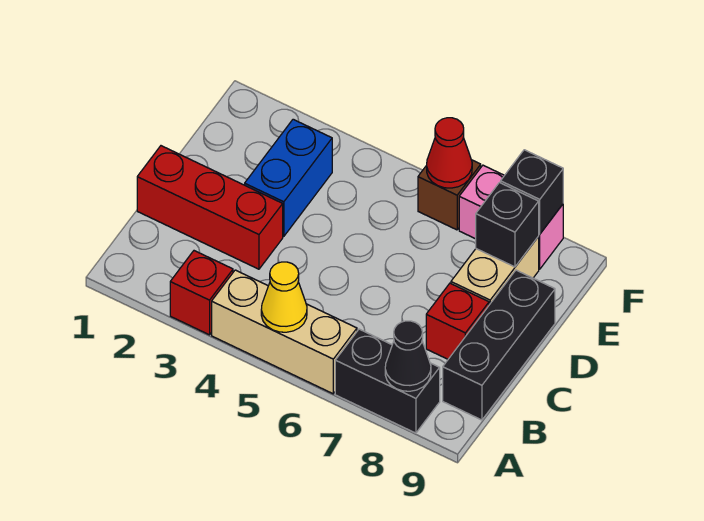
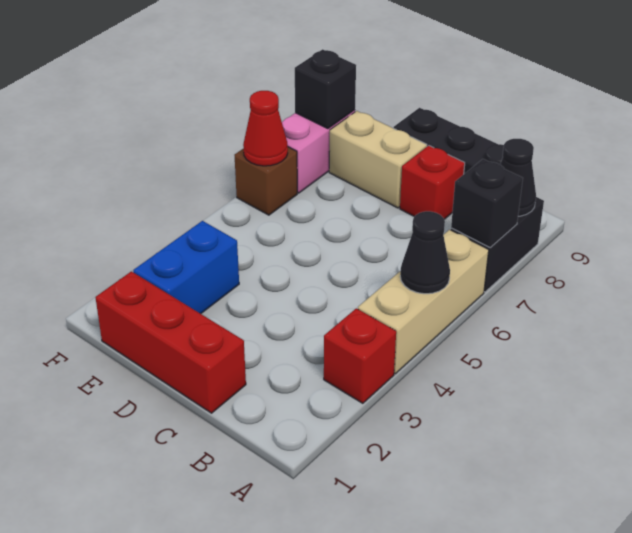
yellow 1x1 cone [261,262,307,332] -> black 1x1 cone [400,211,450,294]
red 1x3 brick [137,146,283,269] -> red 1x3 brick turned to [95,271,246,413]
blue 1x2 brick [245,119,332,237] -> blue 1x2 brick turned to [133,221,239,314]
black 1x1 brick [476,183,539,267] -> black 1x1 brick moved to [451,159,523,248]

